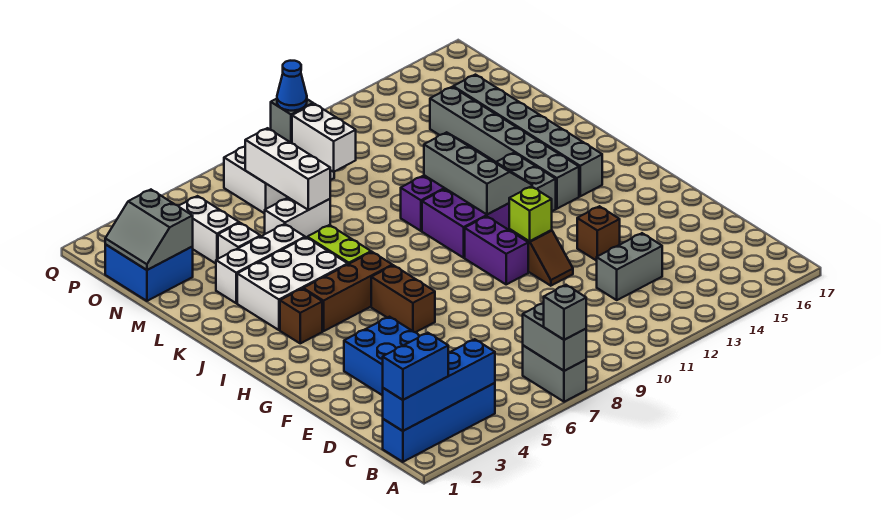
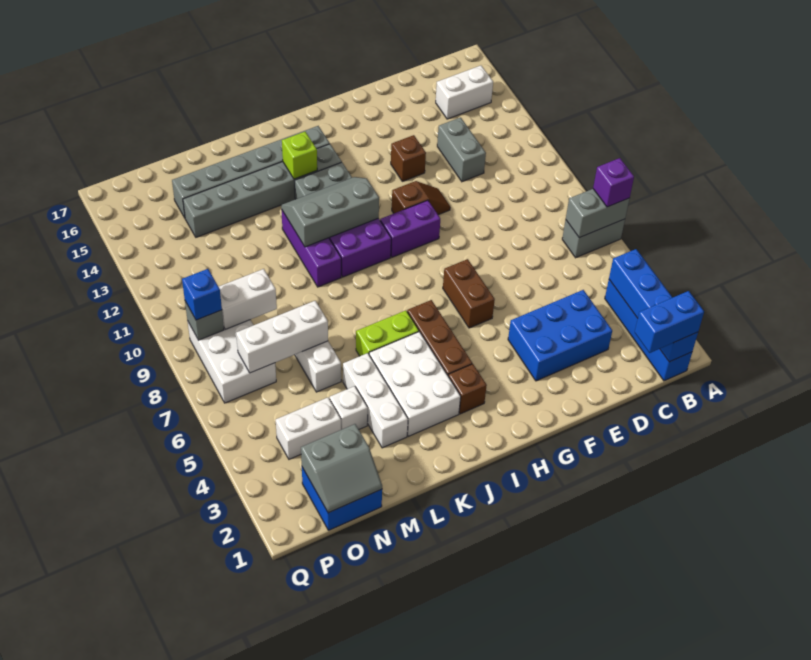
grey 1x1 brick [544,285,586,340] -> purple 1x1 brick [593,158,634,207]
blue 1x2 brick [383,333,448,400] -> blue 1x2 brick turned to [635,291,704,353]
none -> white 1x2 brick [436,66,493,119]
brown 1x2 brick [371,265,435,332] -> brown 1x2 brick turned to [443,259,495,328]
lime 1x1 brick [509,186,552,241] -> lime 1x1 brick moved to [282,132,317,179]
blue 1x1 cone [277,61,307,111] -> blue 1x1 brick [182,269,222,320]

